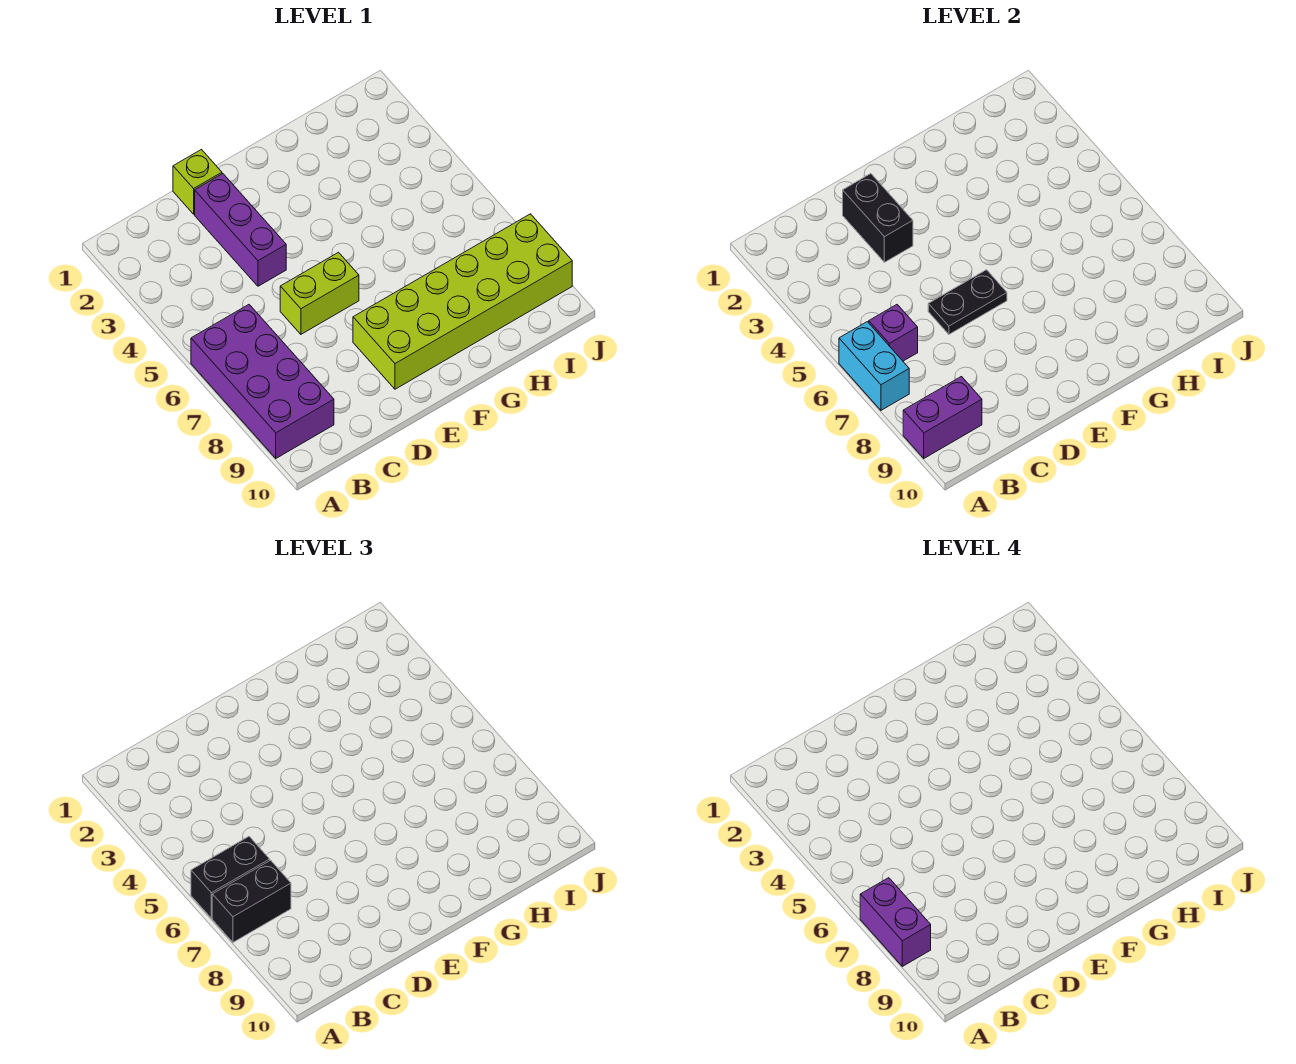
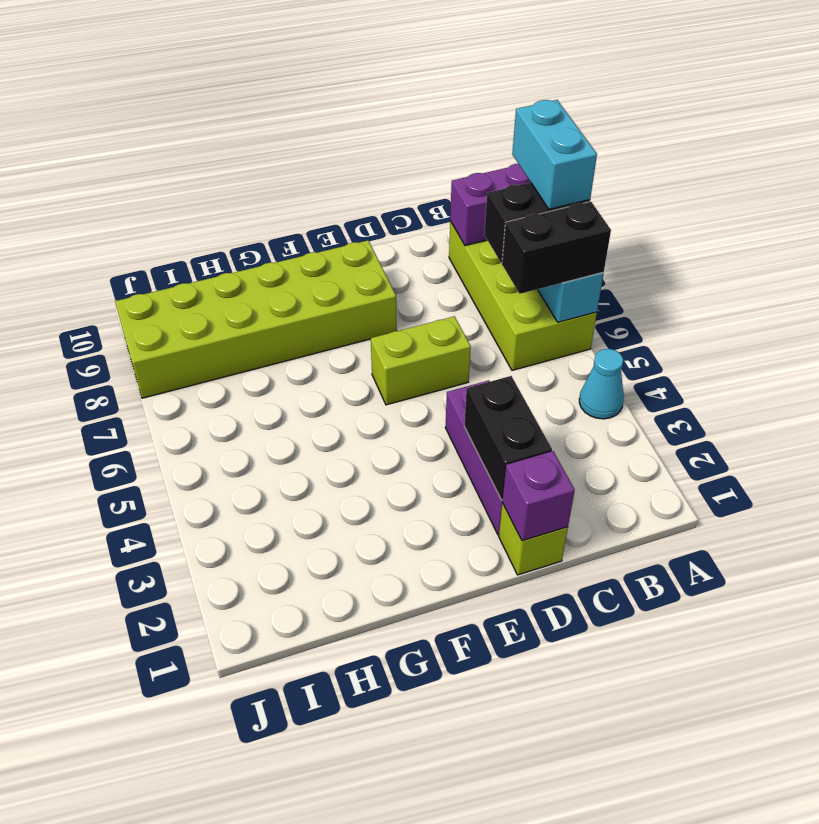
none -> cyan 1x1 cone [579,349,624,419]
purple 2x4 brick [191,305,334,458] -> lime 2x4 brick [449,221,597,370]
purple 1x2 brick [860,878,931,966] -> cyan 1x2 brick [512,100,597,209]
purple 1x1 brick [869,305,918,361] -> purple 1x1 brick moved to [502,451,575,541]
black 1x2 plate [928,270,1007,334] -> none

